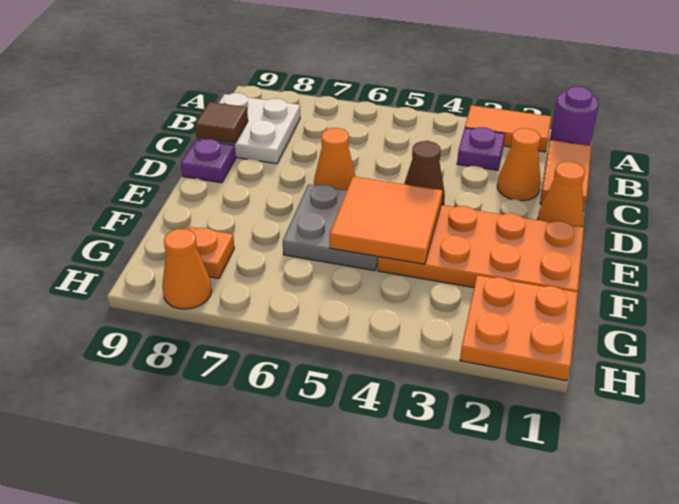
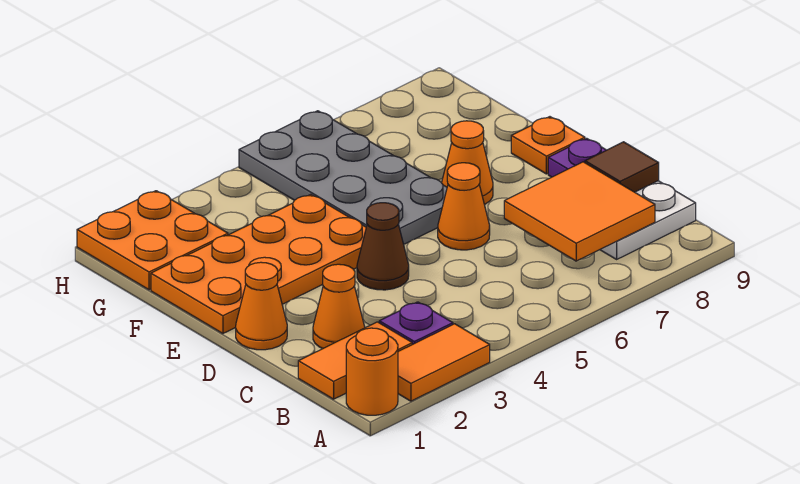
purple 1x1 round brick [550,87,599,145] -> orange 1x1 round brick [346,328,398,415]
orange 1x2 tile [540,140,592,211] -> orange 1x2 tile turned to [298,322,412,399]
orange 2x2 tile [330,176,443,264] -> orange 2x2 tile moved to [504,162,655,261]
grey 2x2 plate [283,184,378,271] -> grey 2x4 plate [239,111,447,244]
orange 1x1 plate [188,227,234,278] -> orange 1x1 plate moved to [511,117,585,174]
orange 1x1 cone [162,229,212,309] -> orange 1x1 cone moved to [442,121,493,205]

